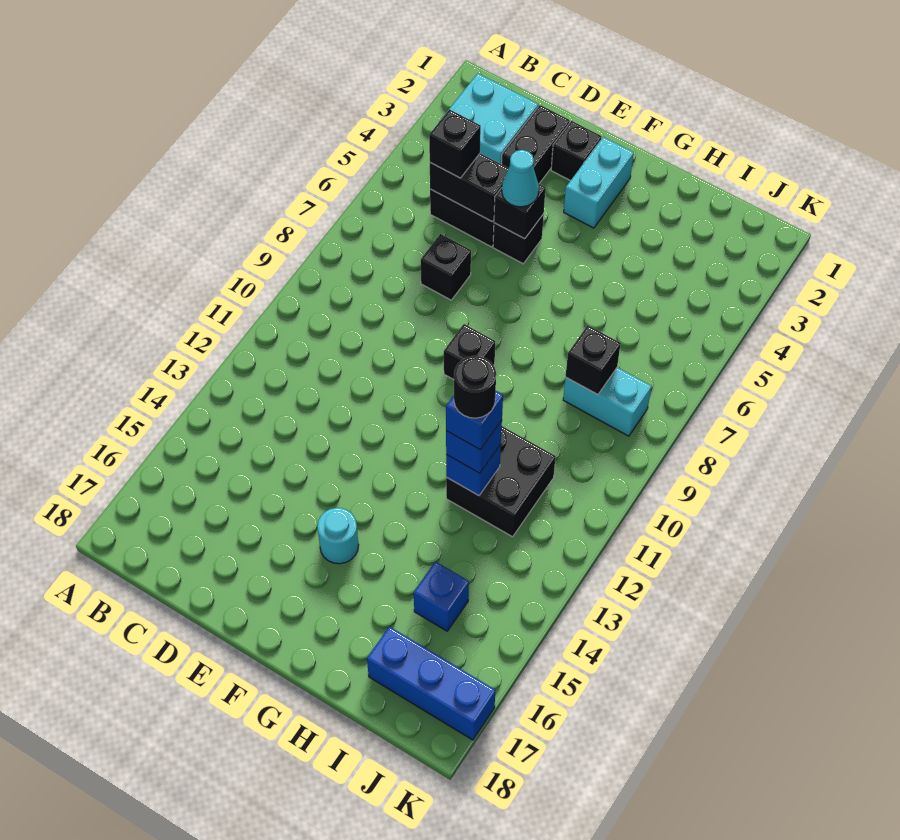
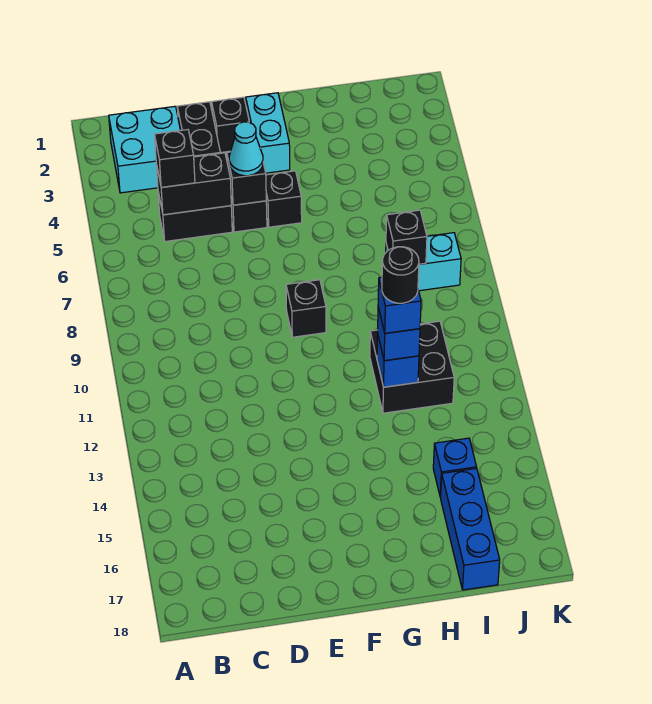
black 1x1 brick [421,234,471,300] -> black 1x1 brick moved to [266,171,302,227]
cyan 1x1 round brick [317,508,359,564] -> none
blue 1x3 brick [367,627,495,740] -> blue 1x3 brick turned to [441,468,500,590]

